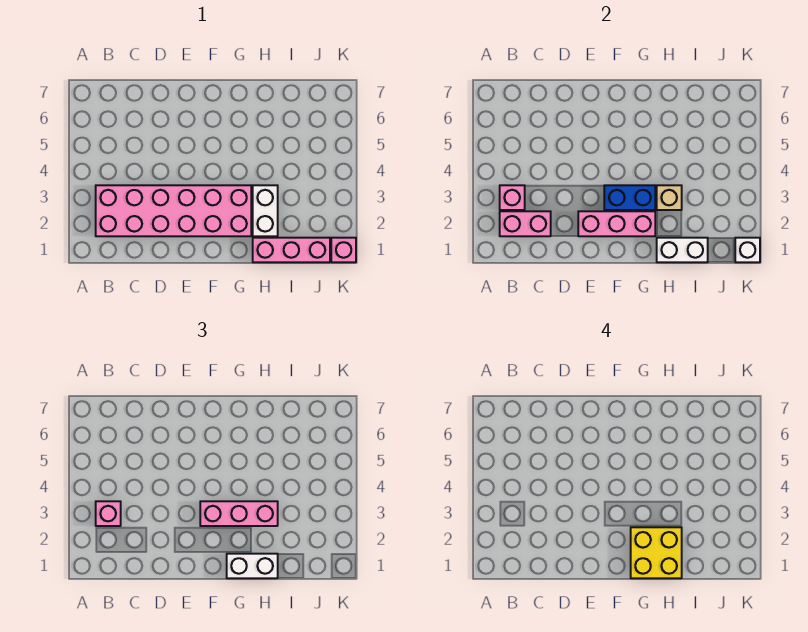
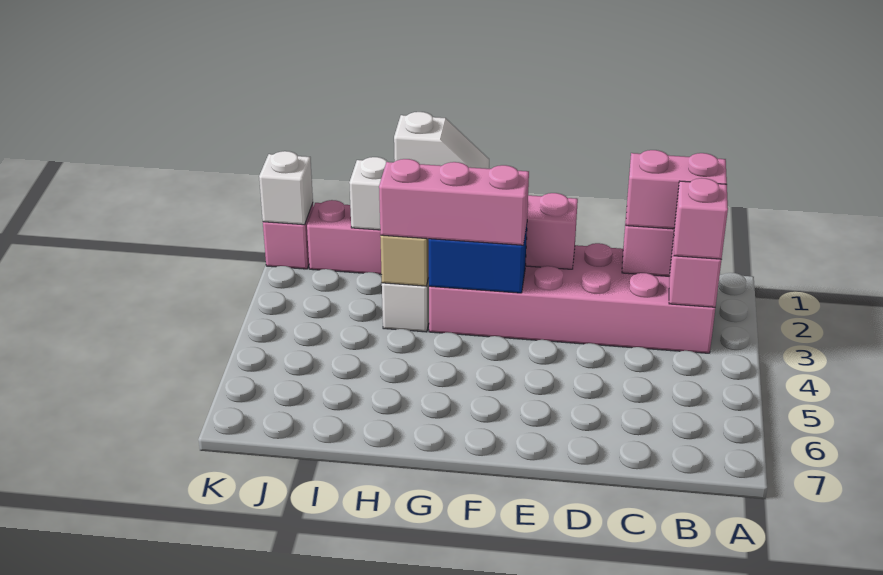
none -> pink 1x2 brick [626,150,727,229]
white 1x2 brick [227,554,278,578] -> white 1x2 slope [394,112,489,169]
yellow 2x2 brick [631,527,682,578] -> none

